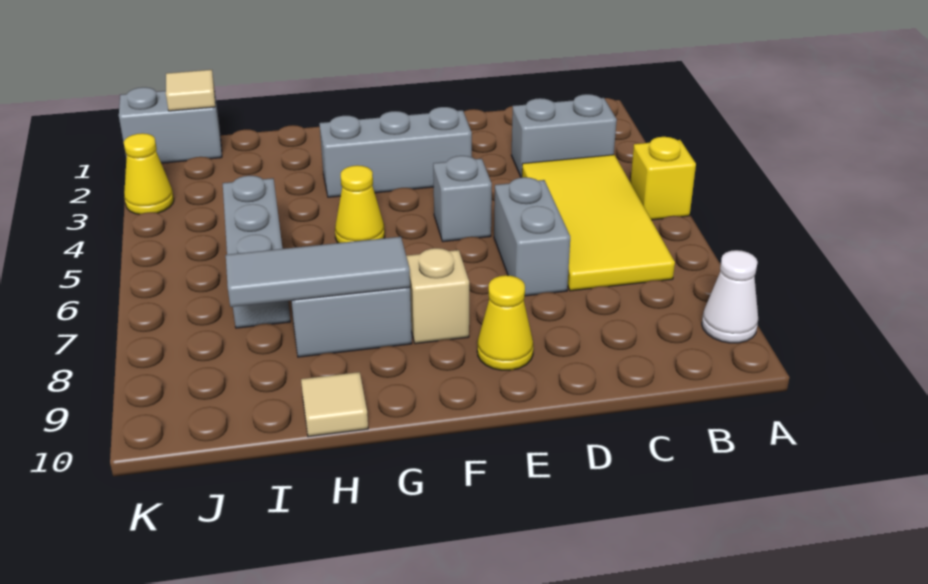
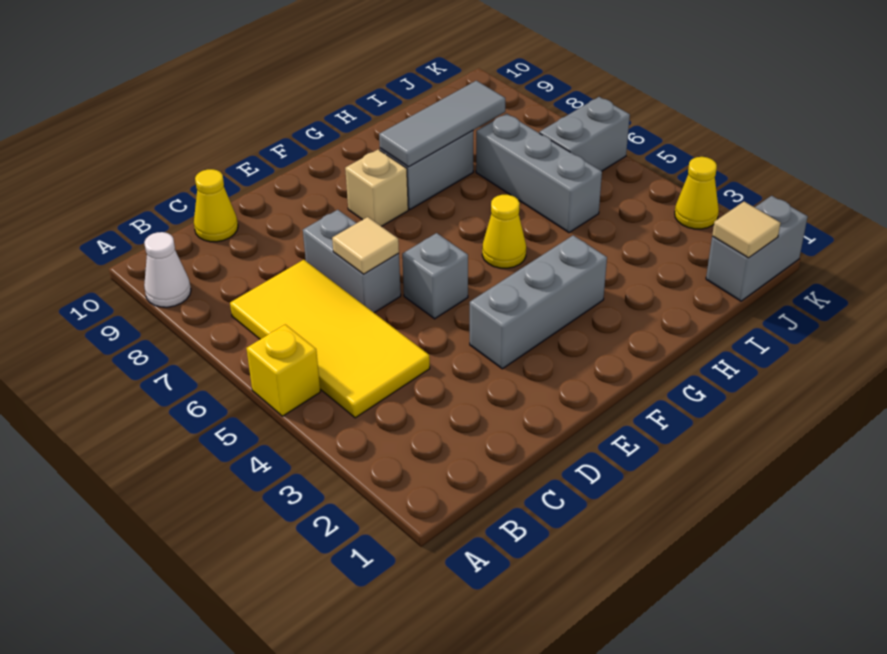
grey 1x2 brick [511,94,617,178] -> grey 1x2 brick moved to [539,97,630,171]
yellow 1x1 cone [477,275,533,370] -> yellow 1x1 cone moved to [194,169,238,242]
tan 1x1 tile [301,372,368,437] -> tan 1x1 tile moved to [332,217,399,274]

